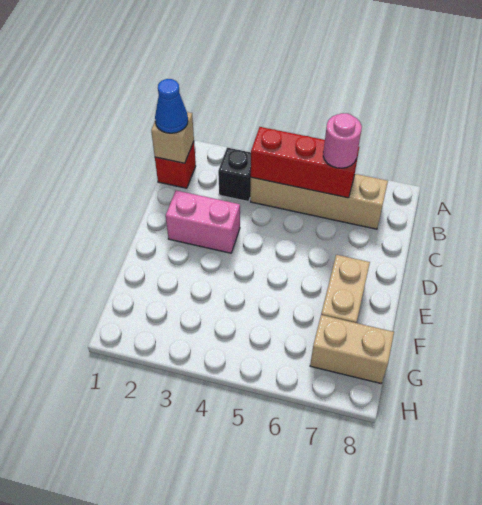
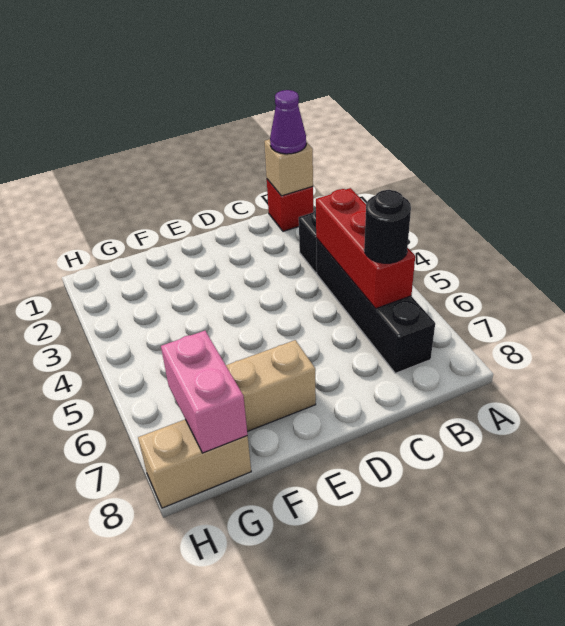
blue 1x1 cone [155,79,188,133] -> purple 1x1 cone [270,90,306,154]
tan 1x4 brick [250,174,388,229] -> black 1x4 brick [316,238,435,373]
pink 1x1 round brick [323,113,362,168] -> black 1x1 round brick [364,190,411,263]
pink 1x2 brick [166,190,240,253] -> pink 1x2 brick moved to [161,331,248,453]
tan 1x2 brick [310,315,394,383] -> tan 1x2 brick turned to [138,419,251,508]

